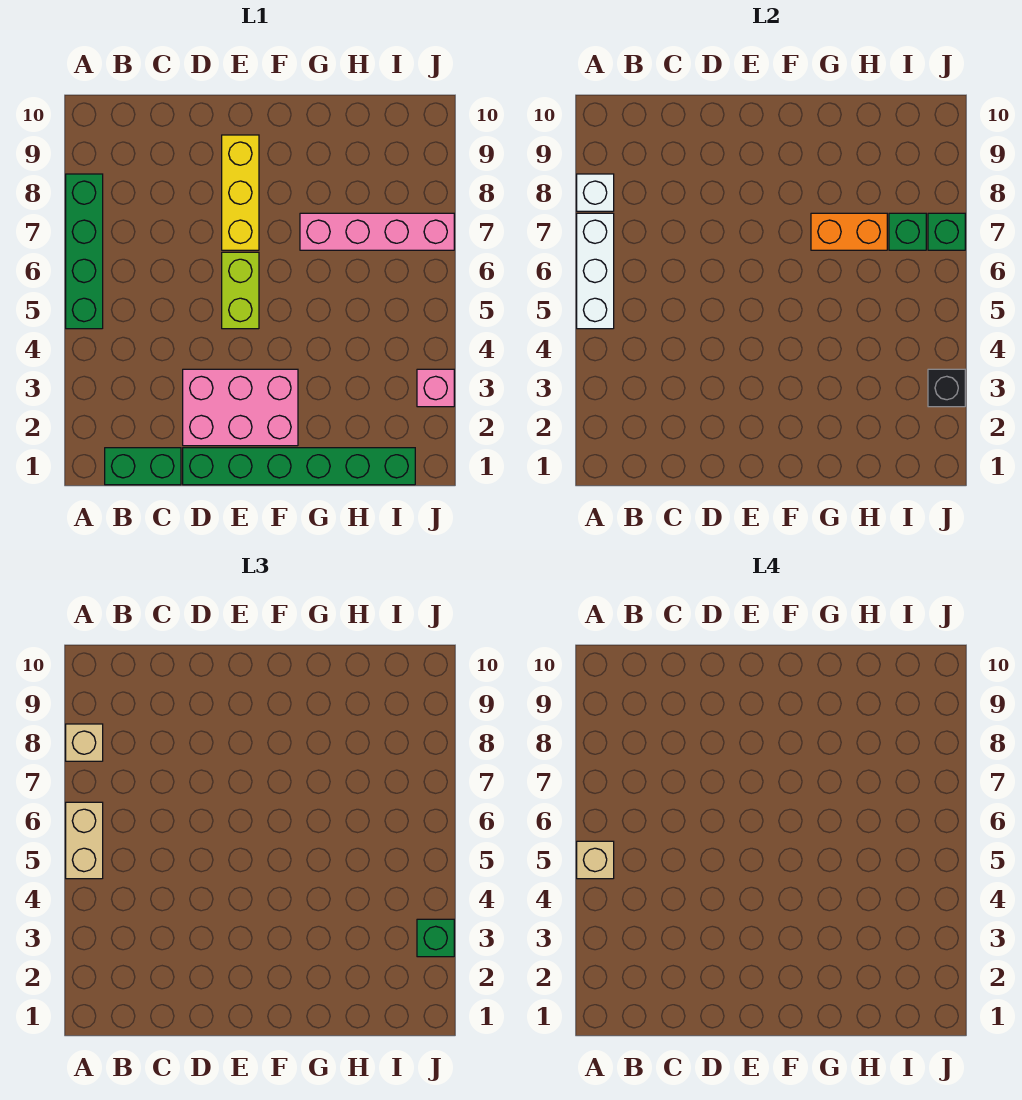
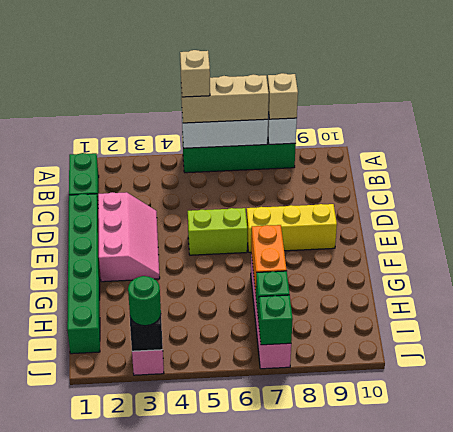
tan 1x2 brick [66,802,103,879] -> tan 1x3 brick [181,75,269,123]
pink 2x3 brick [183,369,298,446] -> pink 2x3 slope [98,192,160,282]
green 1x1 brick [417,919,454,957] -> green 1x1 round brick [128,276,161,326]

